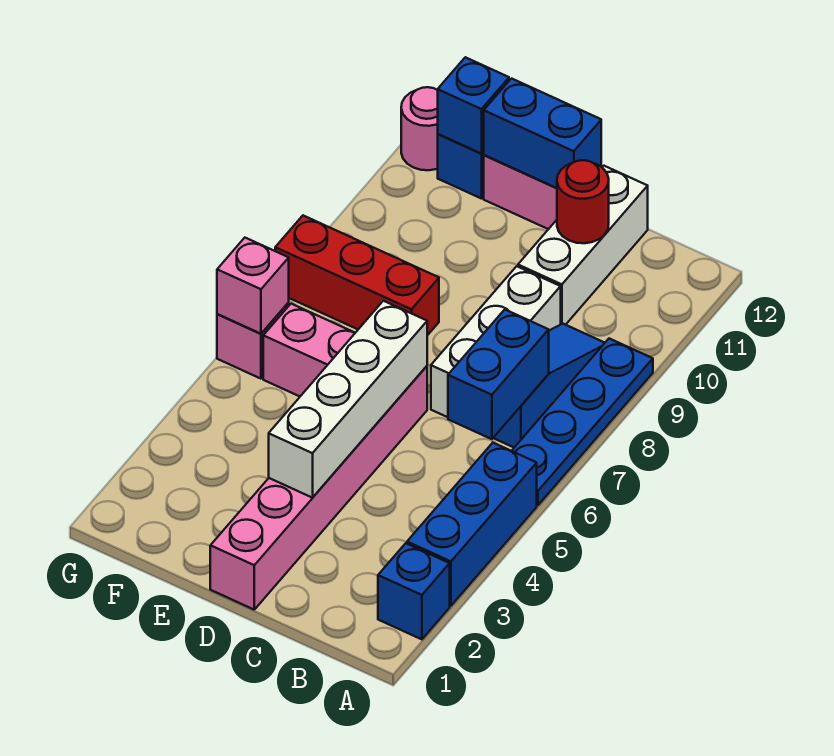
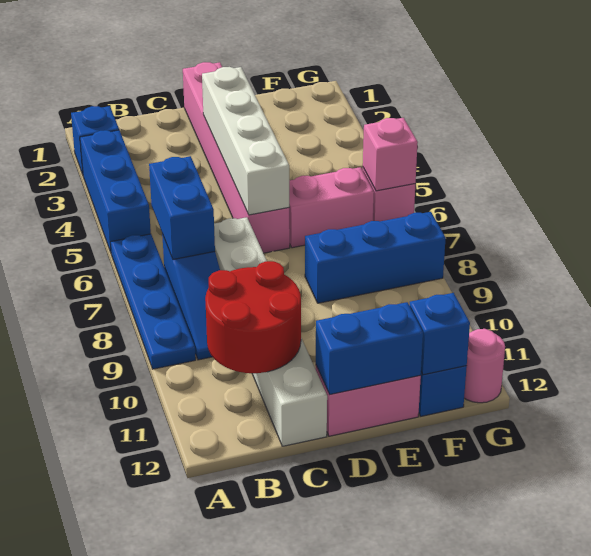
red 1x1 round brick [557,160,609,243] -> red 2x2 round brick [205,261,301,373]
red 1x3 brick [275,216,439,335] -> blue 1x3 brick [305,212,446,303]

